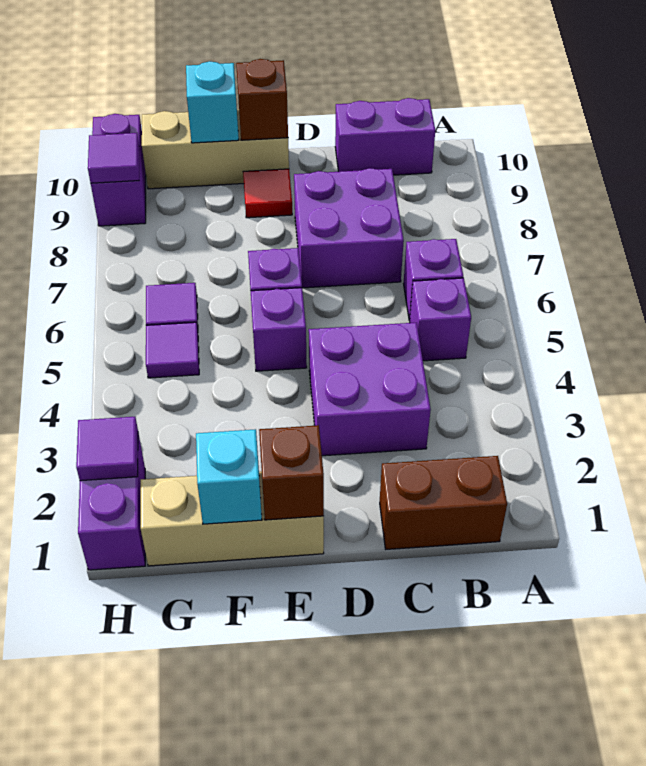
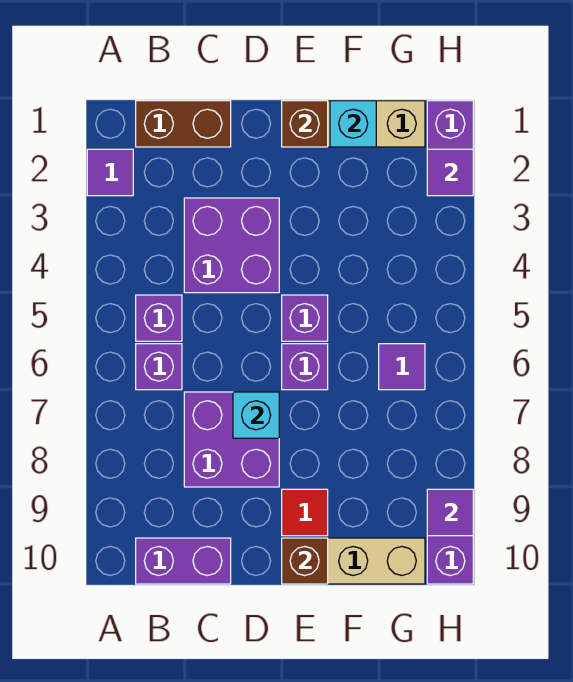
cyan 1x1 brick [186,61,239,143] -> cyan 1x1 brick moved to [233,392,279,438]
purple 1x1 tile [146,322,199,378] -> purple 1x1 tile moved to [87,149,133,196]

